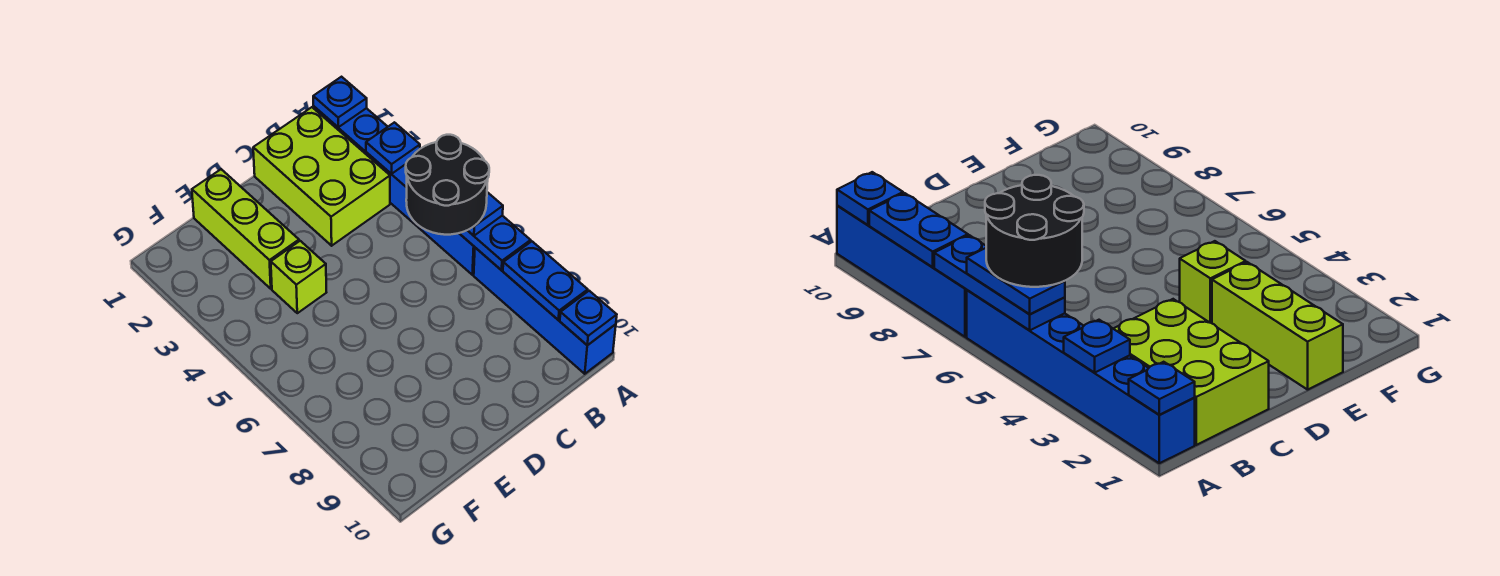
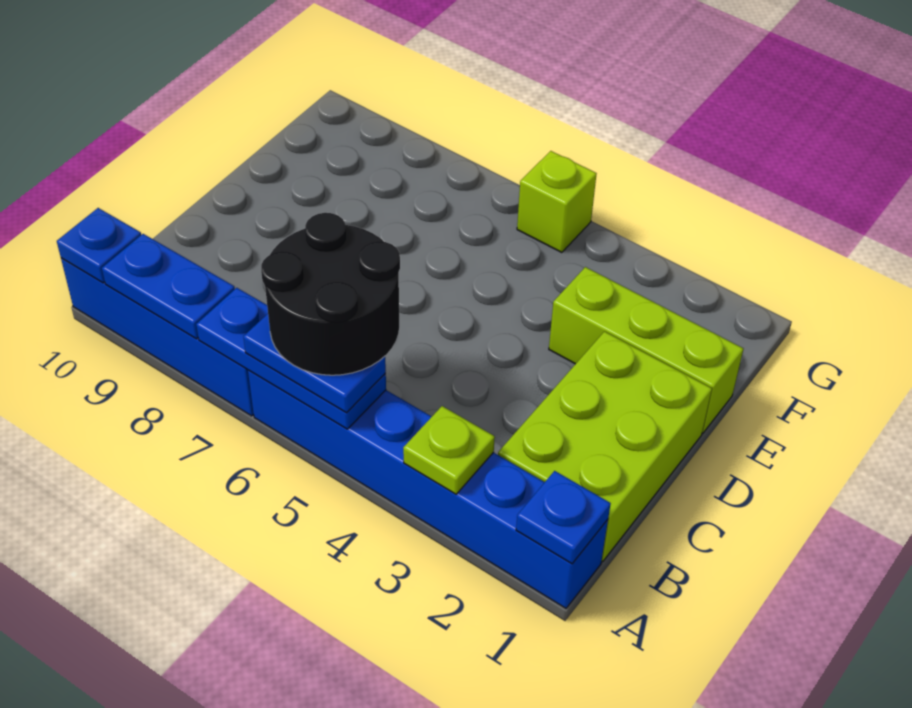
blue 1x1 plate [366,122,420,174] -> lime 1x1 plate [403,406,495,494]
lime 2x3 brick [253,107,390,246] -> lime 2x3 brick turned to [498,331,712,562]
lime 1x1 brick [271,241,326,313] -> lime 1x1 brick moved to [517,151,597,253]

